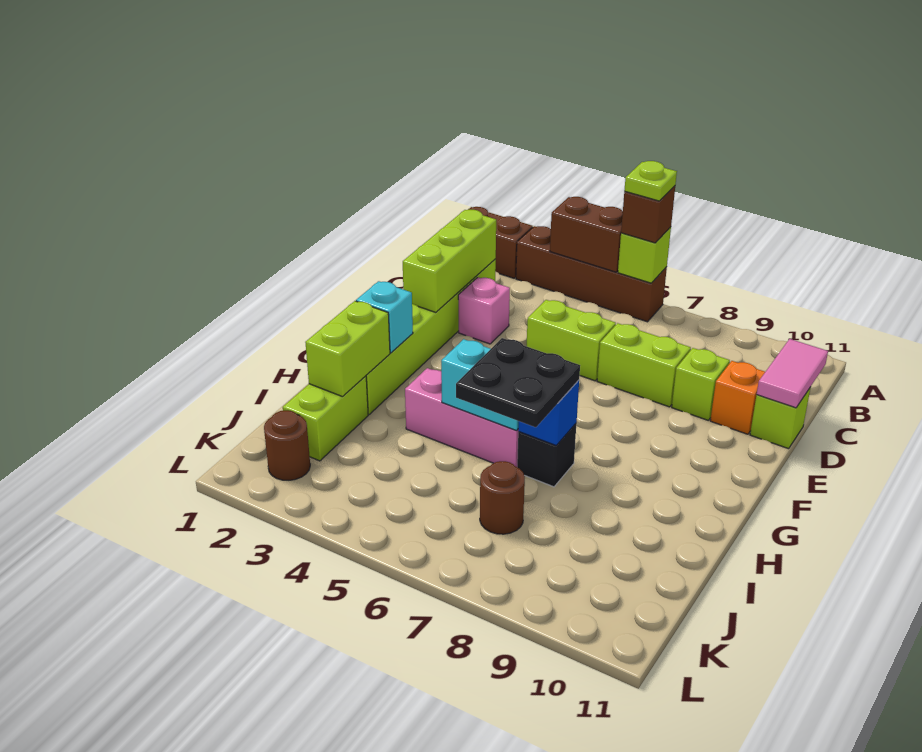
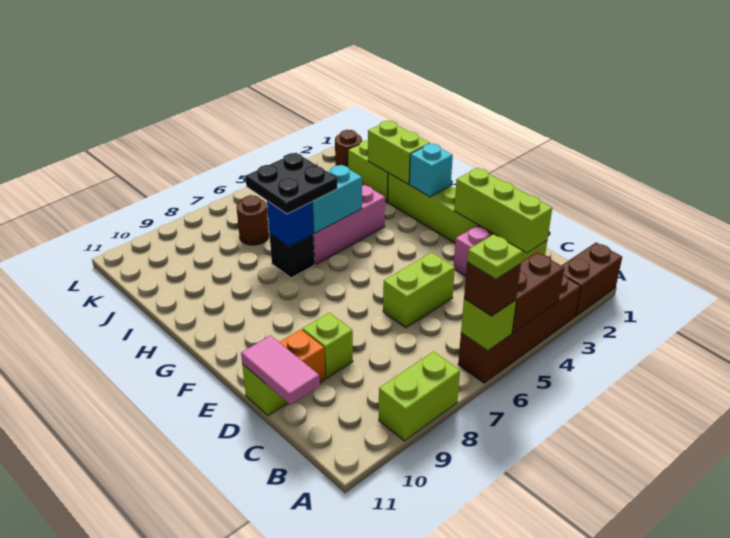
lime 1x2 brick [597,323,691,407] -> lime 1x2 brick moved to [379,352,460,441]

